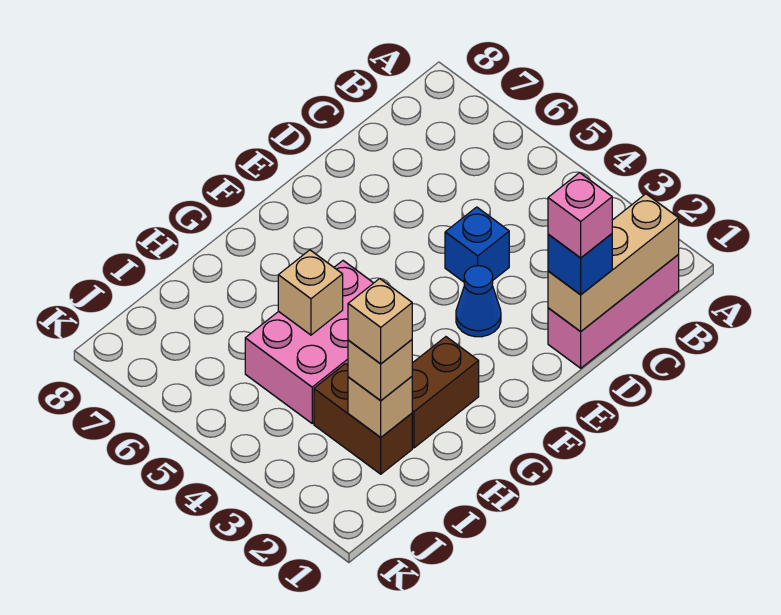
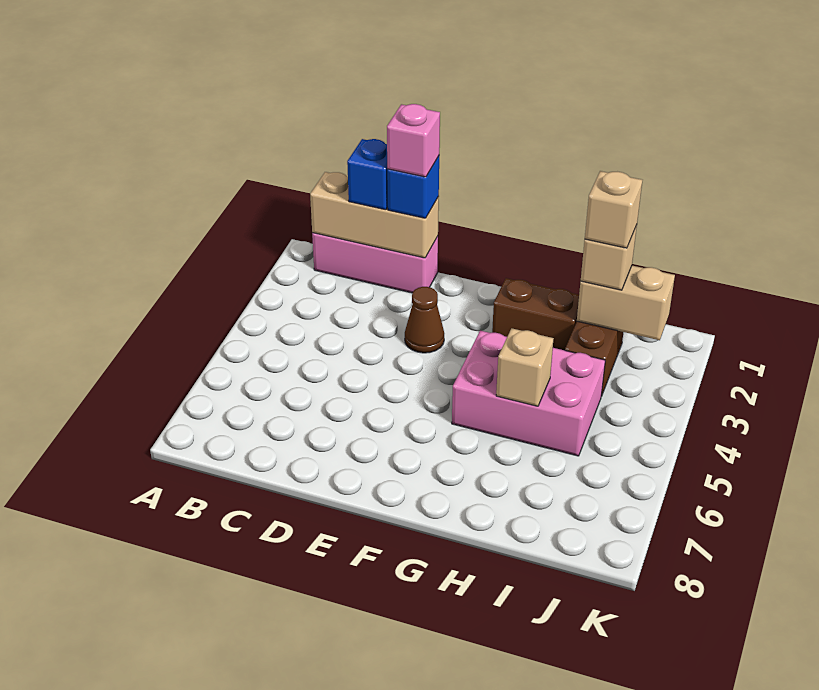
blue 1x1 brick [445,207,509,282] -> blue 1x1 brick moved to [347,139,388,210]
blue 1x1 cone [456,266,501,337] -> brown 1x1 cone [405,287,444,353]
tan 1x1 brick [348,377,412,437] -> tan 1x2 brick [577,266,675,340]

